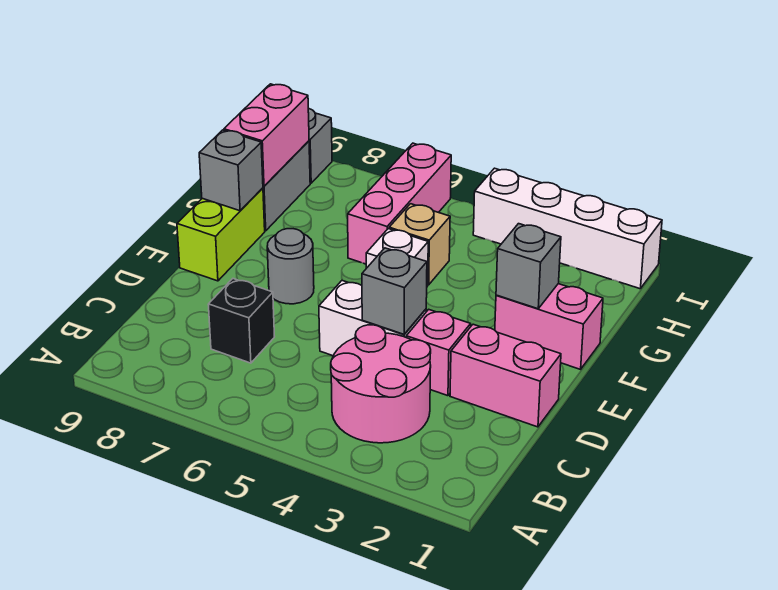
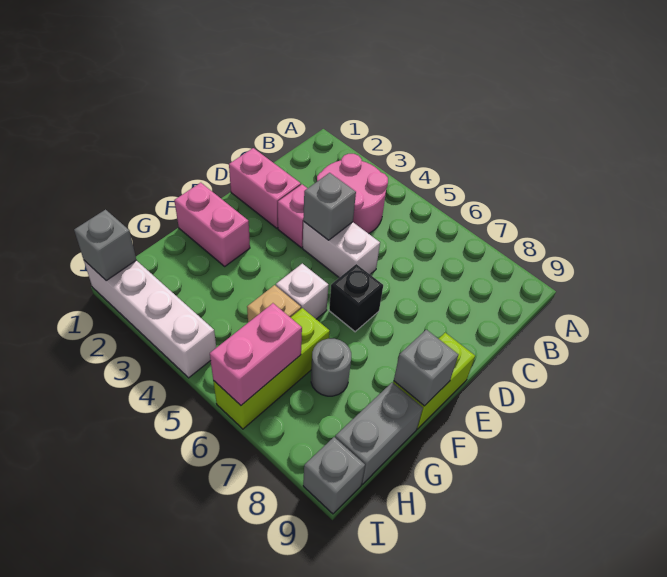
black 1x1 brick [208,279,275,363] -> black 1x1 brick moved to [329,264,383,332]
grey 1x1 round brick [267,229,314,304] -> grey 1x1 round brick moved to [311,339,351,396]
grey 1x1 brick [496,224,561,309] -> grey 1x1 brick moved to [74,210,136,281]
pink 1x3 brick [348,143,451,264] -> lime 1x3 brick [213,308,330,429]
pink 1x2 brick [224,84,309,186] -> pink 1x2 brick moved to [210,303,302,405]

